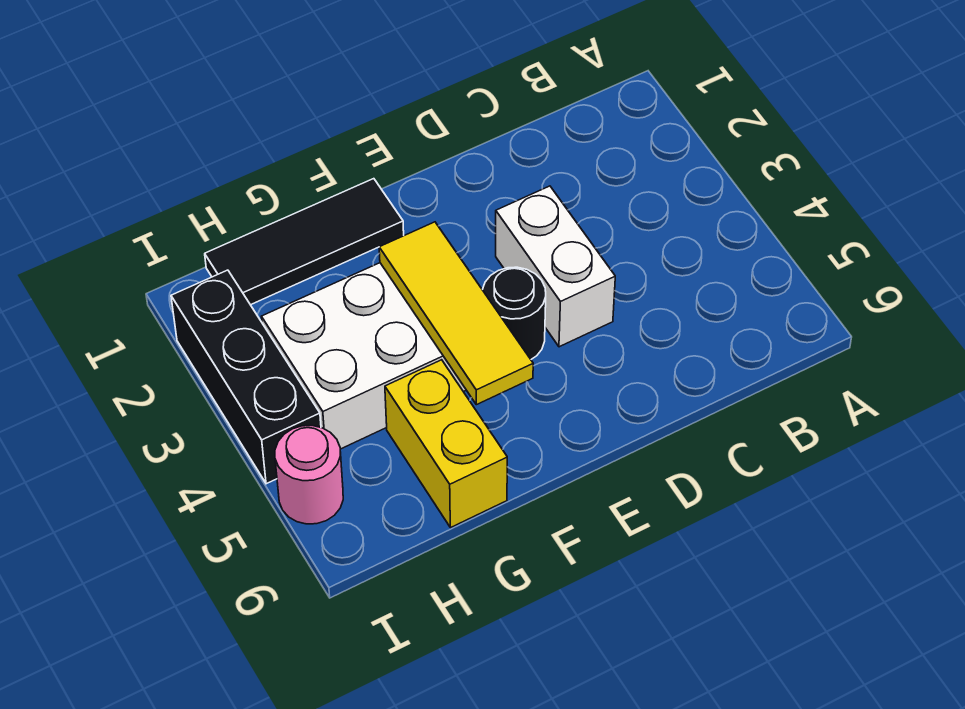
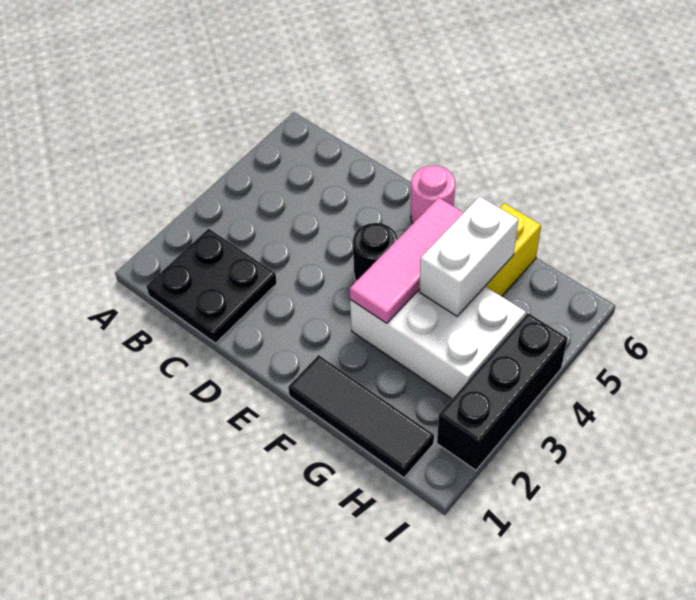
none -> black 2x2 plate [146,229,277,343]
white 1x2 brick [496,186,615,347] -> white 1x2 brick moved to [419,196,518,316]
yellow 1x3 tile [379,222,533,405] -> pink 1x3 tile [350,198,464,323]
pink 1x1 round brick [275,426,343,524] -> pink 1x1 round brick moved to [411,166,455,223]

